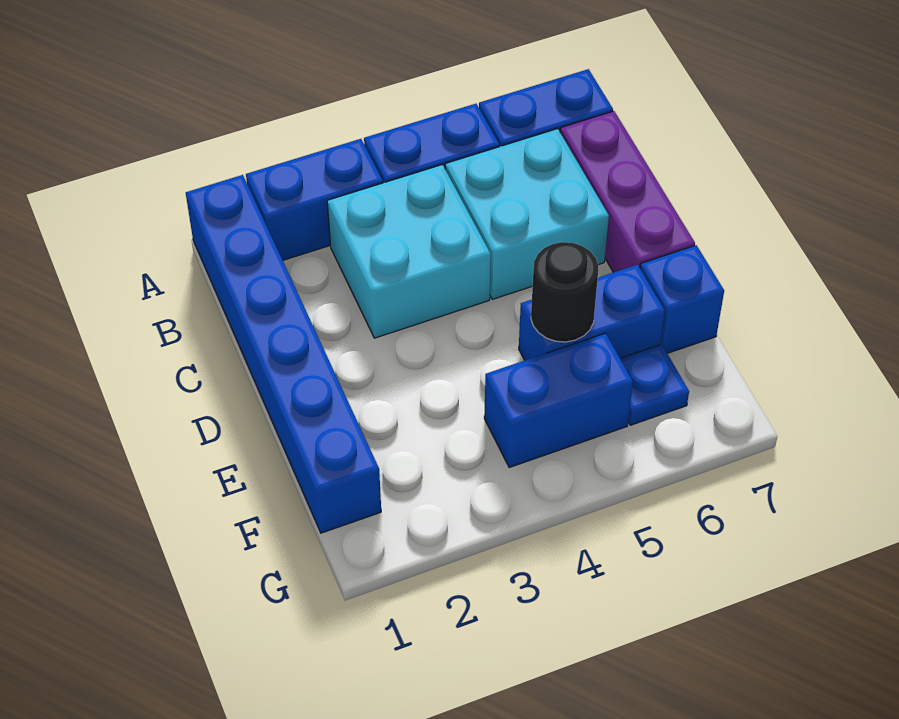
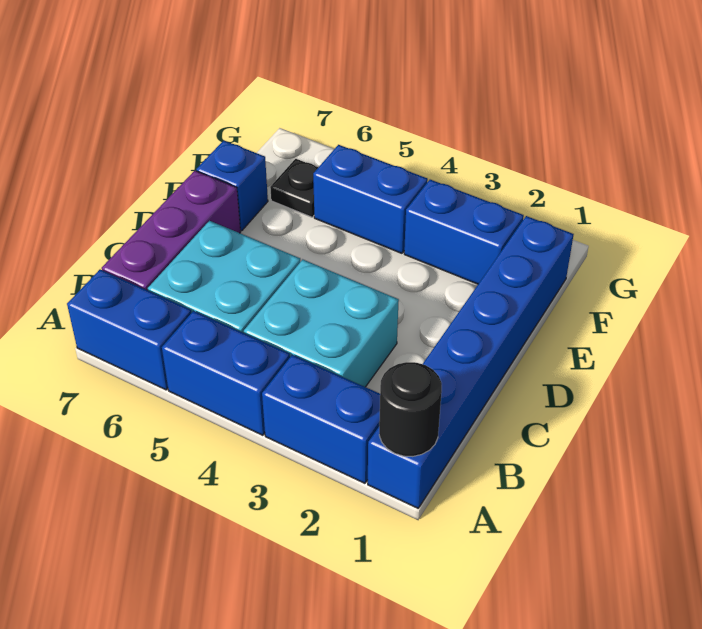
blue 1x2 brick [519,265,665,360] -> blue 1x2 brick moved to [404,180,524,284]
black 1x1 round brick [531,242,598,342] -> black 1x1 round brick moved to [379,362,442,457]
blue 1x1 plate [620,344,689,425] -> black 1x1 plate [270,159,318,217]

